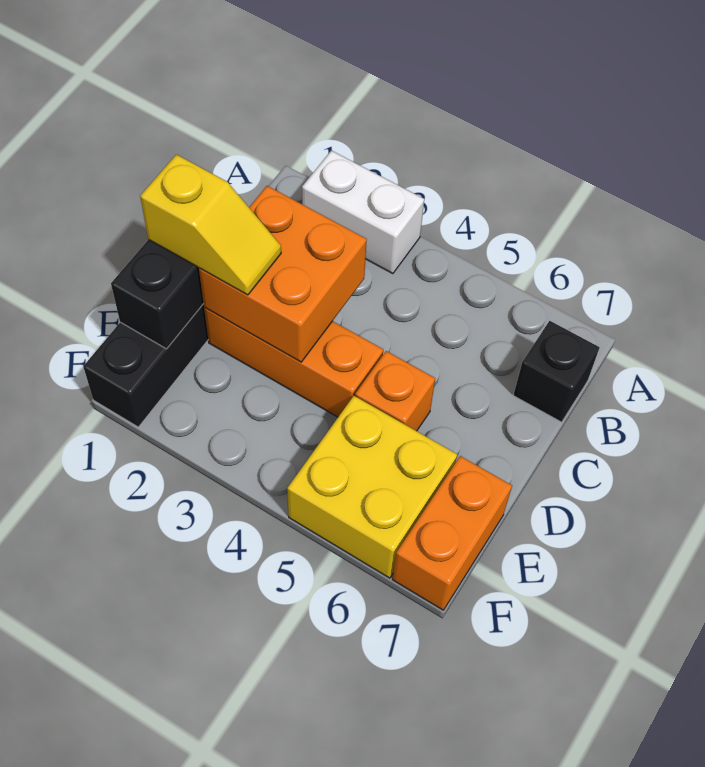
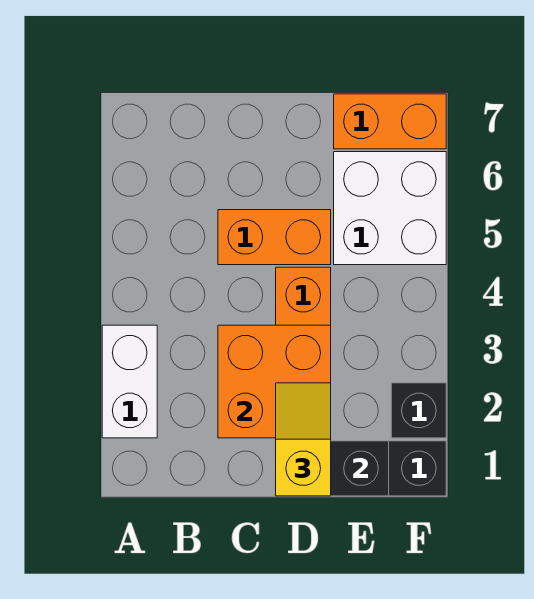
black 1x1 brick [513,321,600,422] -> black 1x1 brick moved to [391,383,446,438]
orange 1x1 brick [355,351,435,431] -> orange 1x2 brick [218,210,331,265]
yellow 2x2 brick [287,396,457,578] -> white 2x2 brick [334,152,446,265]

